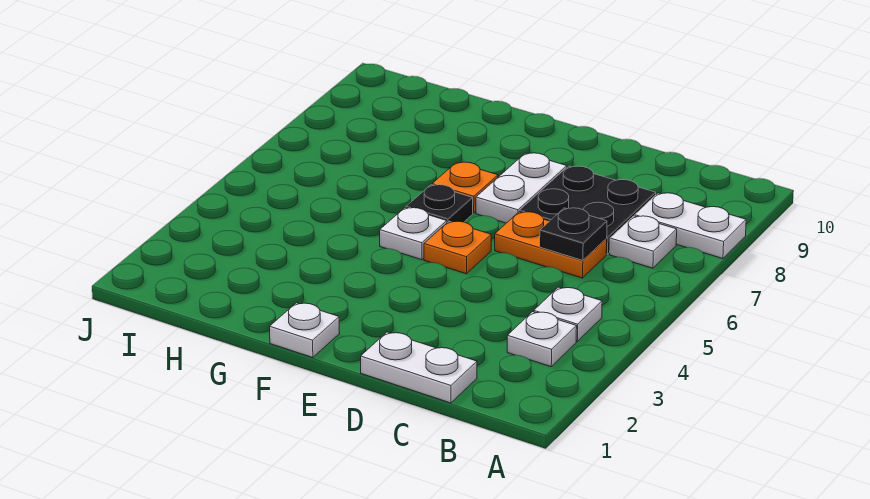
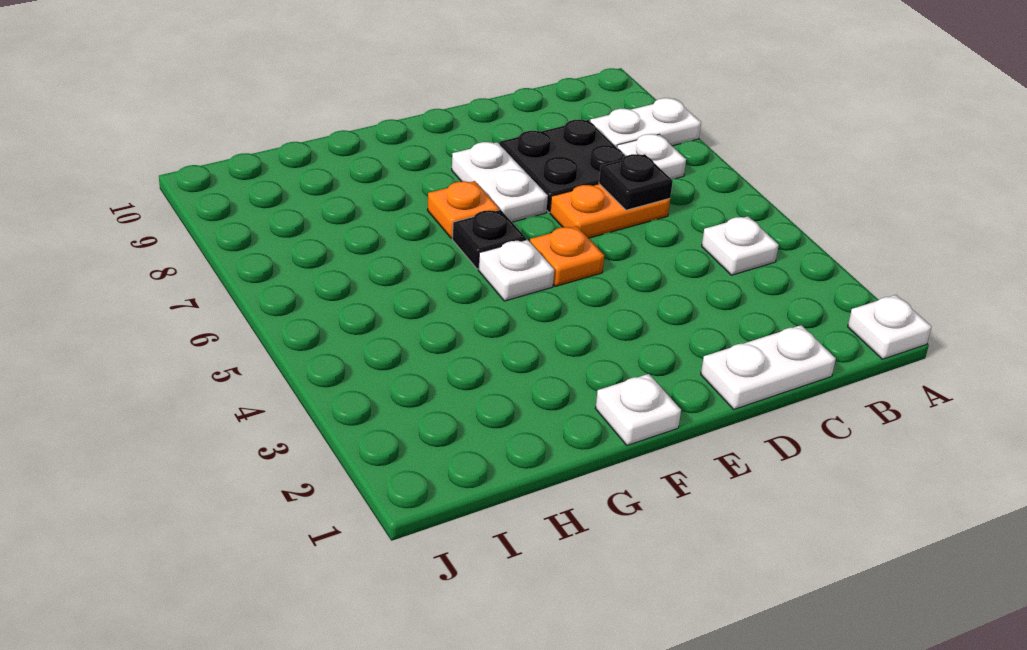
white 1x1 plate [507,312,577,367] -> white 1x1 plate moved to [848,295,931,359]

